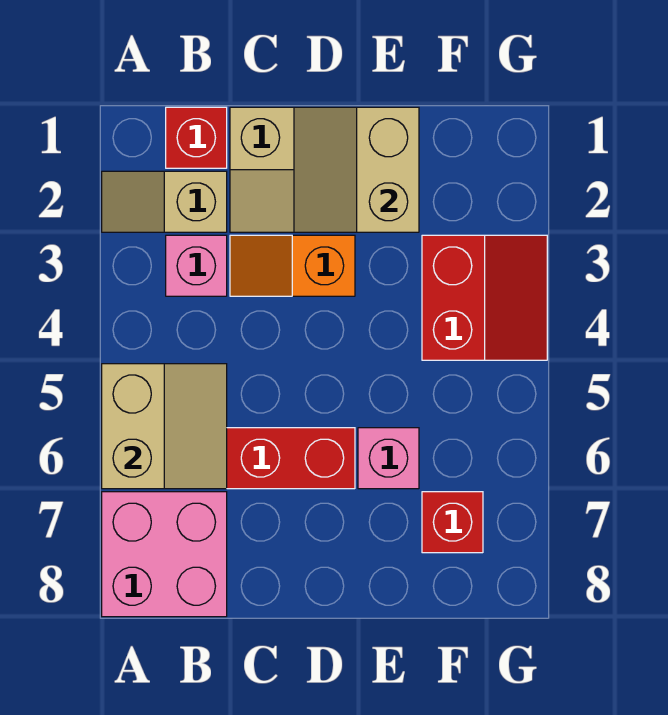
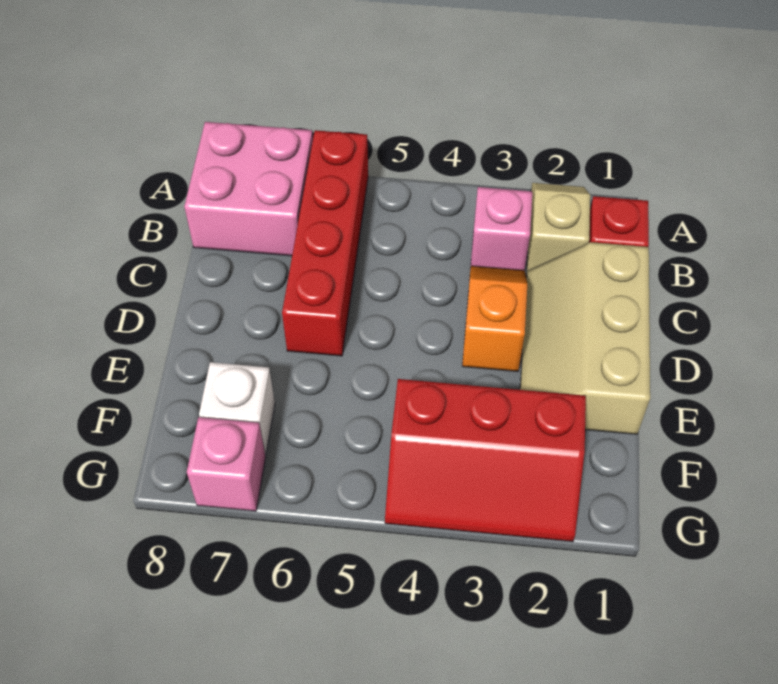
tan 2x2 slope [102,364,227,489] -> none
tan 2x2 slope [294,107,419,232] -> none
pink 1x1 brick [358,428,419,489] -> pink 1x1 brick moved to [187,417,266,511]
red 2x2 slope [422,235,547,360] -> red 2x3 slope [385,379,586,542]
red 1x1 brick [422,492,483,553] -> white 1x1 brick [199,362,275,455]

